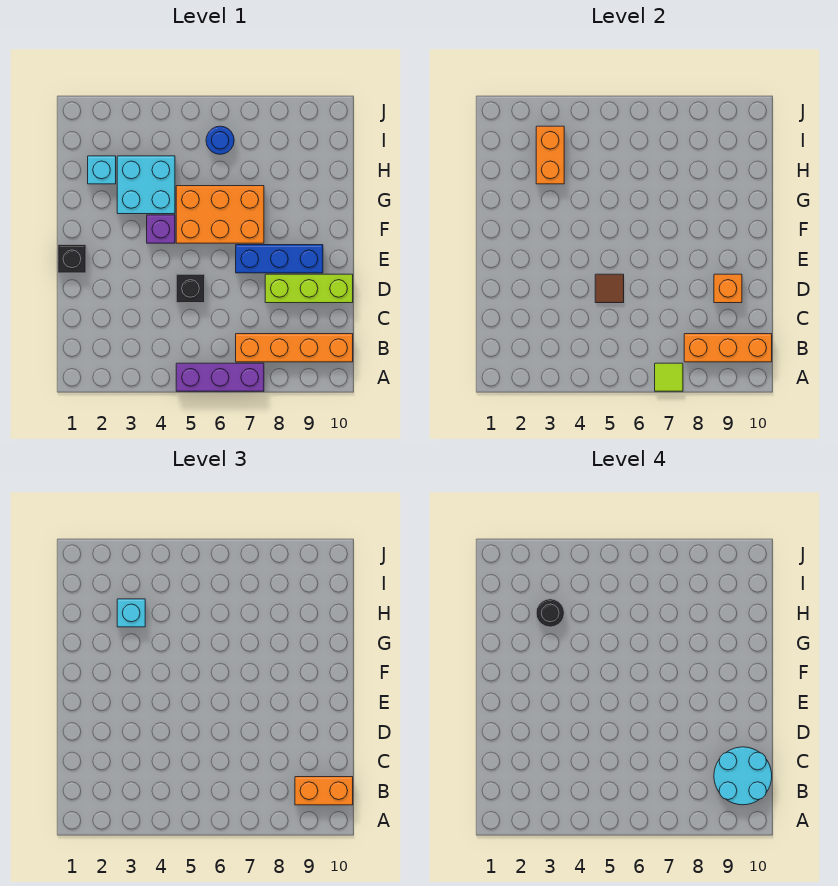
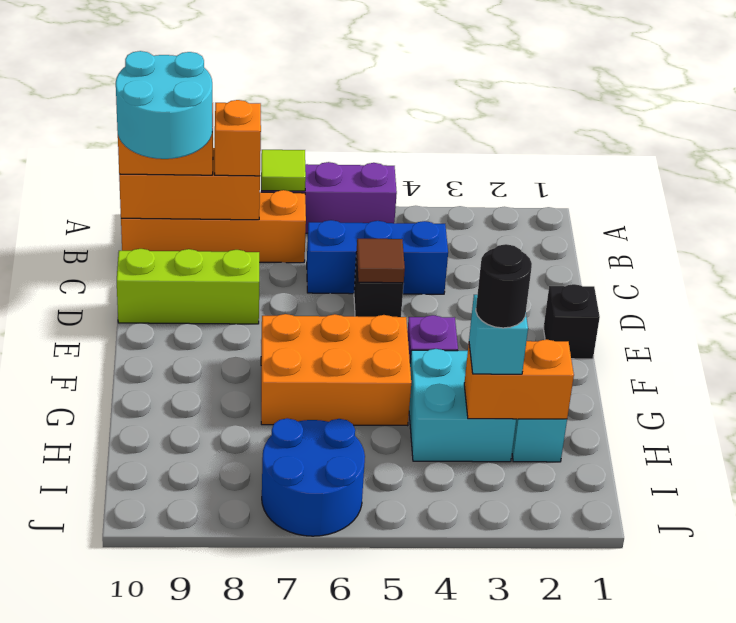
orange 1x1 brick [714,274,742,303] -> orange 1x1 brick moved to [215,100,261,176]
blue 1x3 brick [236,245,323,273] -> blue 1x3 brick moved to [307,220,448,294]
orange 1x2 brick [536,126,564,184] -> orange 1x2 brick turned to [464,339,574,419]
blue 1x1 round brick [206,126,234,154] -> blue 2x2 round brick [262,418,365,536]

